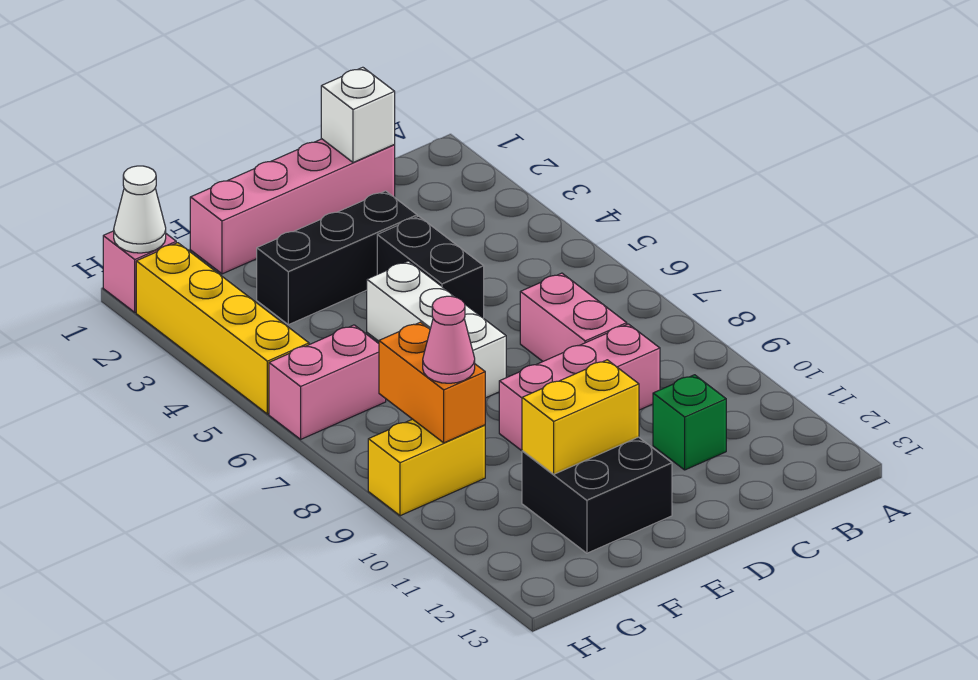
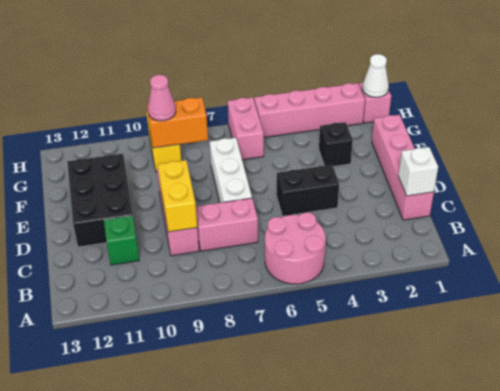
none -> pink 2x2 round brick [265,212,326,284]
black 1x3 brick [257,191,417,325] -> black 1x1 brick [319,122,353,167]
white 1x3 brick [367,261,506,398] -> white 1x3 brick turned to [210,138,252,203]
black 2x2 brick [522,437,672,553] -> black 2x3 brick [67,154,133,247]
yellow 1x2 brick [522,360,639,474] -> yellow 1x2 brick moved to [158,160,197,232]
yellow 1x4 brick [136,243,309,414] -> pink 1x4 brick [254,83,365,137]

